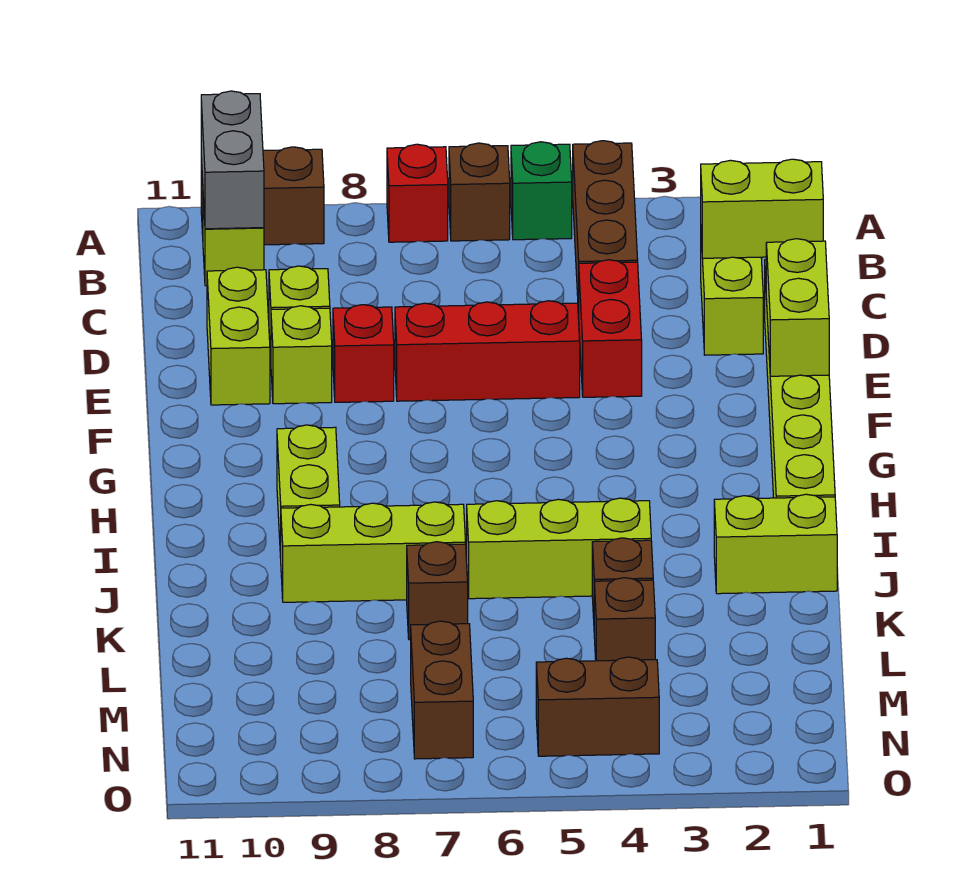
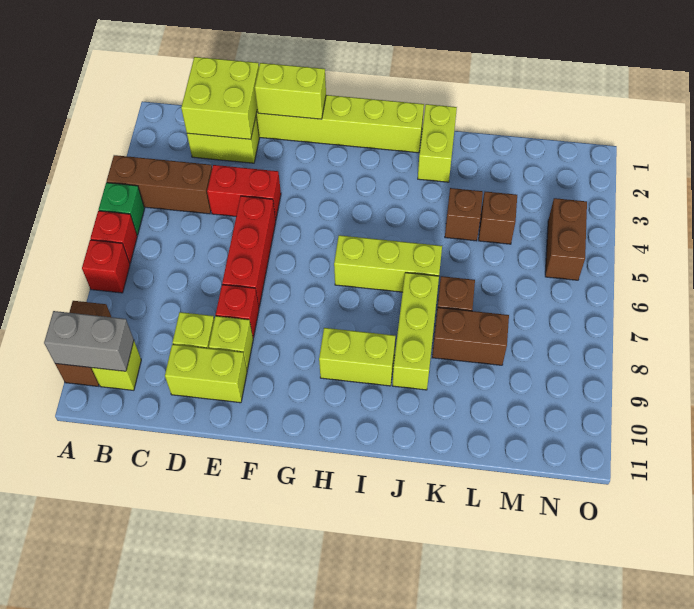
brown 1x1 brick [449,143,510,241] -> red 1x1 brick [90,211,137,263]
lime 1x2 brick [701,159,823,258] -> lime 2x2 brick [181,57,259,139]
lime 1x3 brick [467,498,651,599] -> lime 1x3 brick turned to [334,235,442,292]
brown 1x2 brick [411,621,473,759] -> brown 1x2 brick moved to [432,308,509,365]

